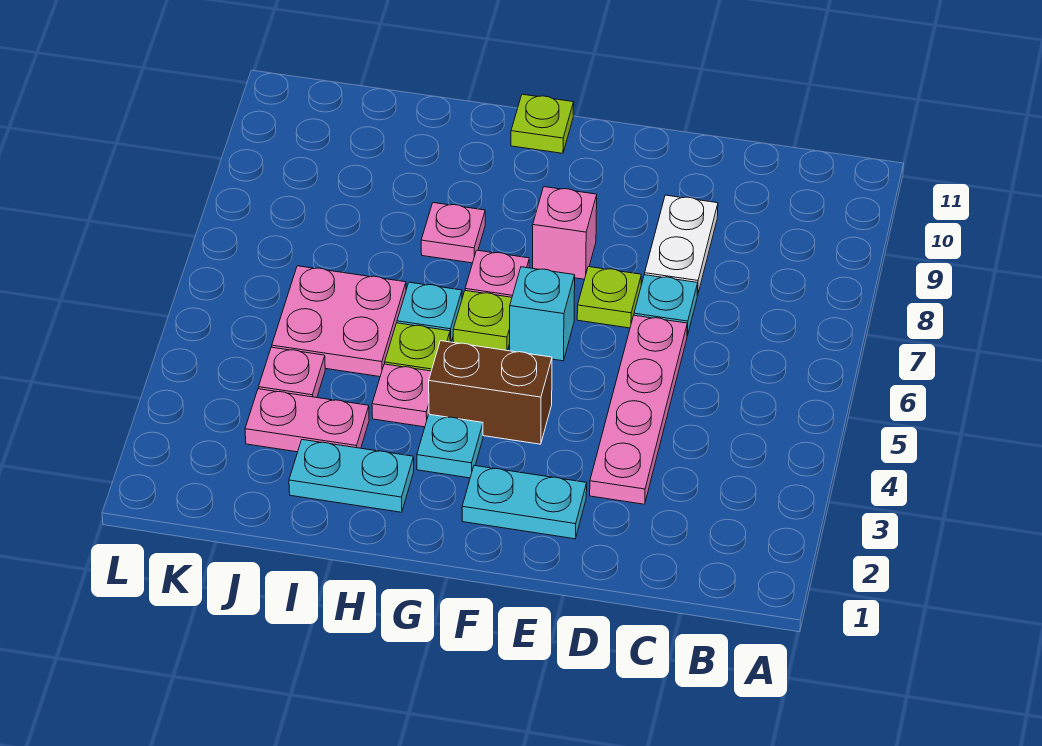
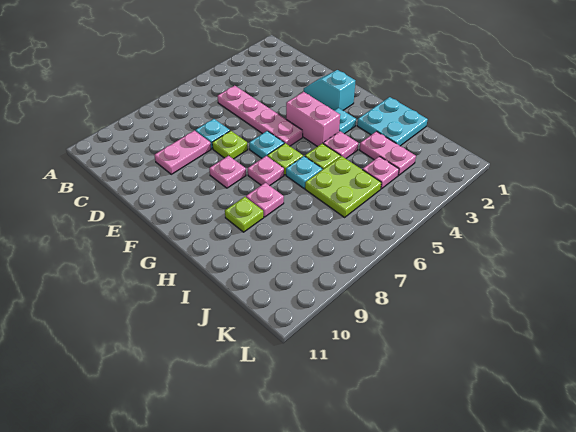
pink 1x4 plate [590,315,687,504] -> pink 1x4 plate turned to [217,86,303,146]
white 1x2 plate [645,195,718,296] -> pink 1x2 plate [154,130,211,174]
cyan 1x2 plate [462,466,587,539] -> cyan 1x2 slope [304,70,355,110]
brown 1x2 brick [429,341,552,444] -> pink 1x2 brick [286,92,340,147]
cyan 1x1 brick [510,267,575,361] -> cyan 1x1 plate [249,131,284,158]
pink 1x1 brick [533,187,597,279] -> pink 1x1 plate [209,156,246,188]
lime 1x1 plate [511,94,574,153] -> lime 1x1 plate moved to [225,197,264,232]
cyan 1x2 plate [289,440,414,512] -> cyan 2x2 plate [357,97,428,146]
pink 2x2 plate [272,266,406,377] -> lime 2x2 plate [305,156,381,217]

